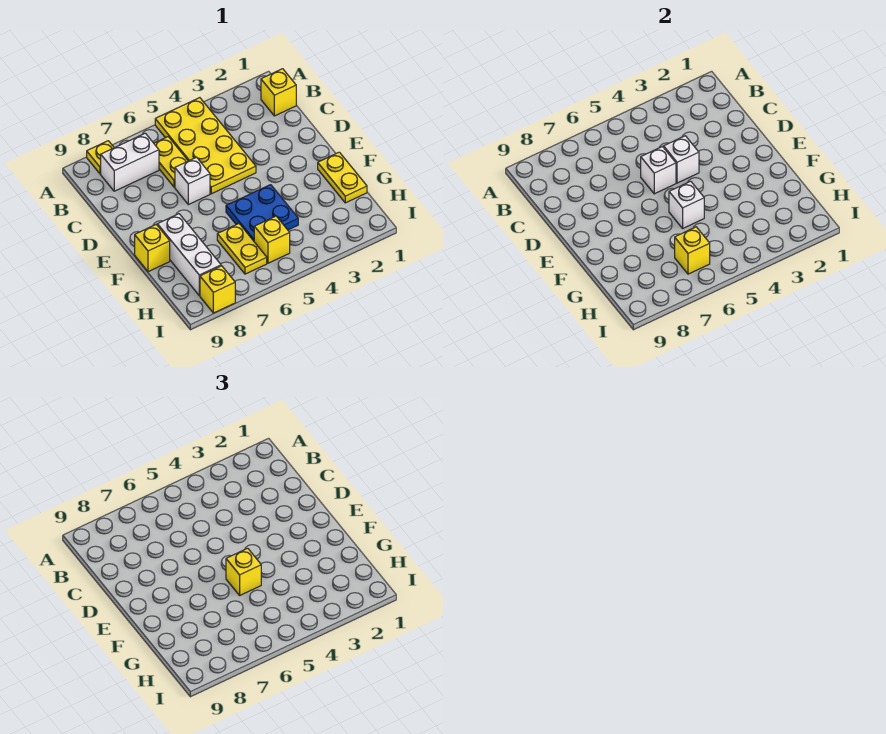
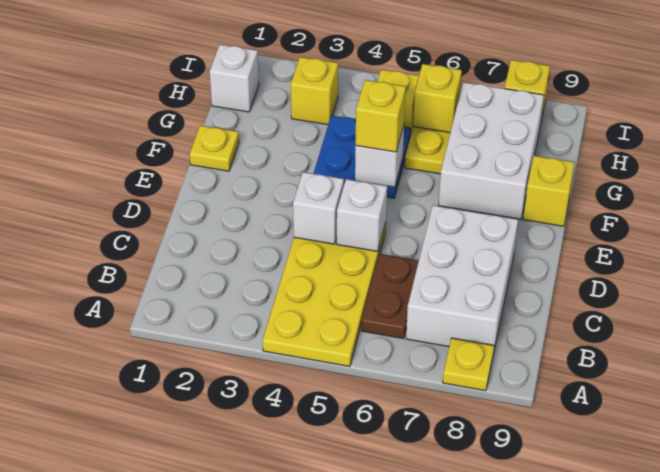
yellow 1x1 brick [261,69,296,116] -> yellow 1x1 brick moved to [291,57,338,125]
yellow 1x2 plate [154,137,188,187] -> brown 1x2 plate [362,254,419,339]
white 1x2 brick [101,133,159,191] -> white 2x3 brick [406,205,518,350]
white 1x1 brick [175,157,210,205] -> white 1x1 brick moved to [210,45,259,112]
yellow 1x2 plate [318,152,367,203] -> yellow 1x1 plate [190,126,239,171]
white 1x3 brick [157,214,221,296] -> white 2x3 brick [439,82,544,219]

